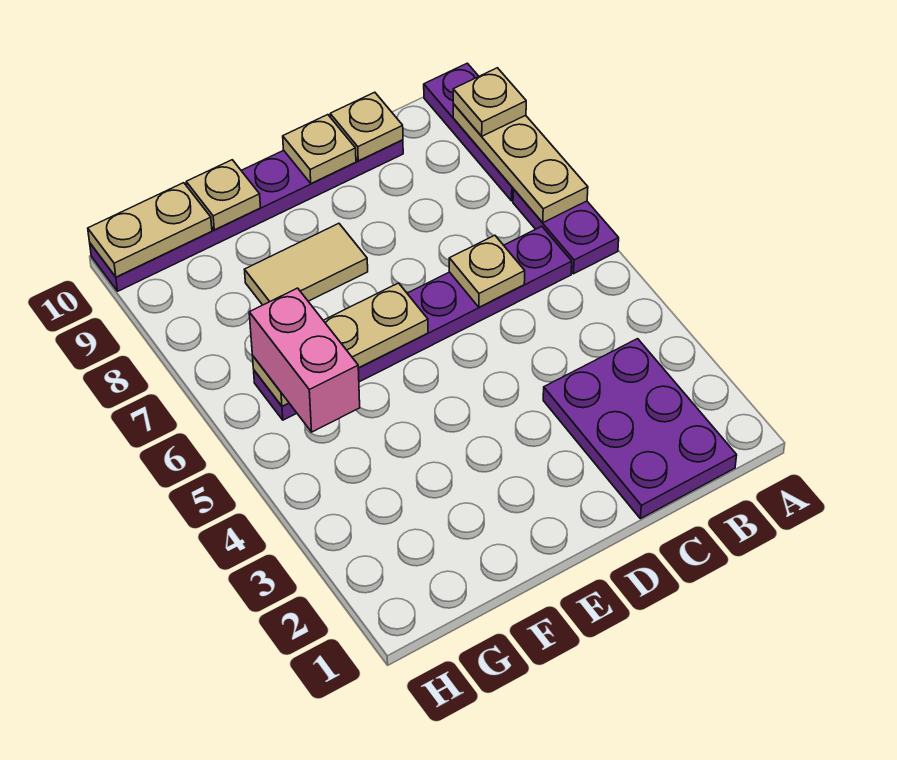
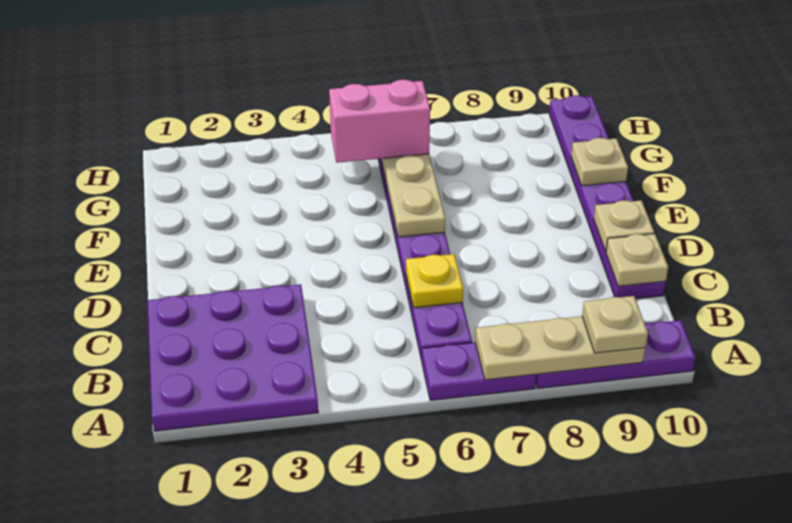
purple 2x3 plate [543,339,737,519] -> purple 3x3 plate [148,284,318,431]
tan 1x1 plate [449,235,525,307] -> yellow 1x1 plate [406,254,463,308]
tan 1x2 tile [245,224,368,305] -> none
tan 1x2 plate [88,183,212,277] -> none

